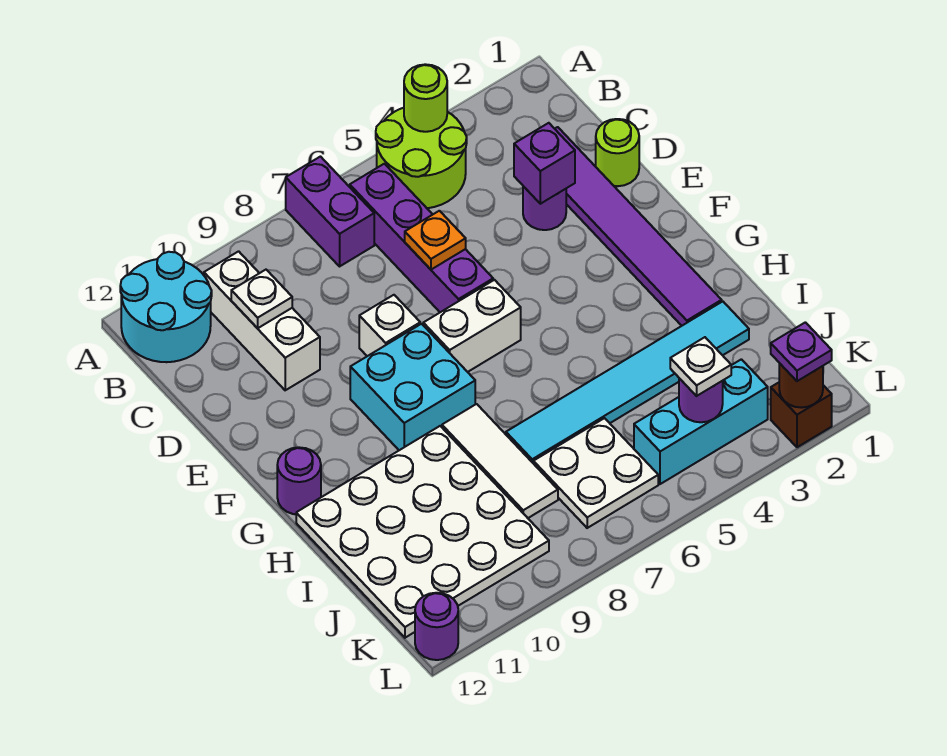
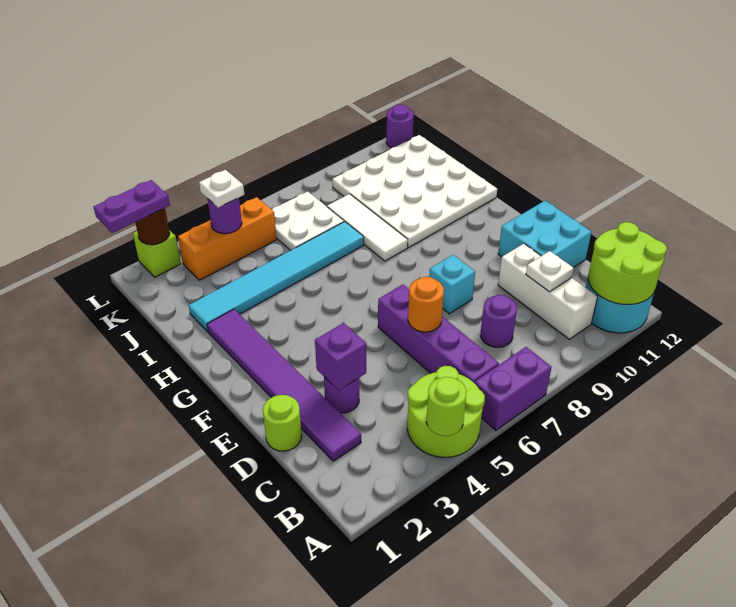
purple 1x2 brick [286,157,374,266] -> purple 1x2 brick turned to [475,347,552,430]
none -> lime 2x2 round brick [588,222,667,304]
orange 1x1 plate [405,211,466,270] -> orange 1x1 round brick [408,277,444,332]
white 1x1 brick [359,295,420,356] -> cyan 1x1 brick [429,255,475,314]
white 1x2 brick [423,280,521,372] -> none
cyan 2x2 brick [350,324,475,450] -> cyan 2x2 brick moved to [498,201,591,268]
purple 1x1 round brick [277,447,321,514] -> purple 1x1 round brick moved to [480,295,517,347]
cyan 1x3 brick [634,359,768,484] -> orange 1x3 brick [178,197,277,280]
brown 1x1 brick [771,383,832,447] -> lime 1x1 brick [133,230,181,277]
purple 1x1 plate [771,322,832,381] -> purple 1x2 plate [94,180,170,233]

